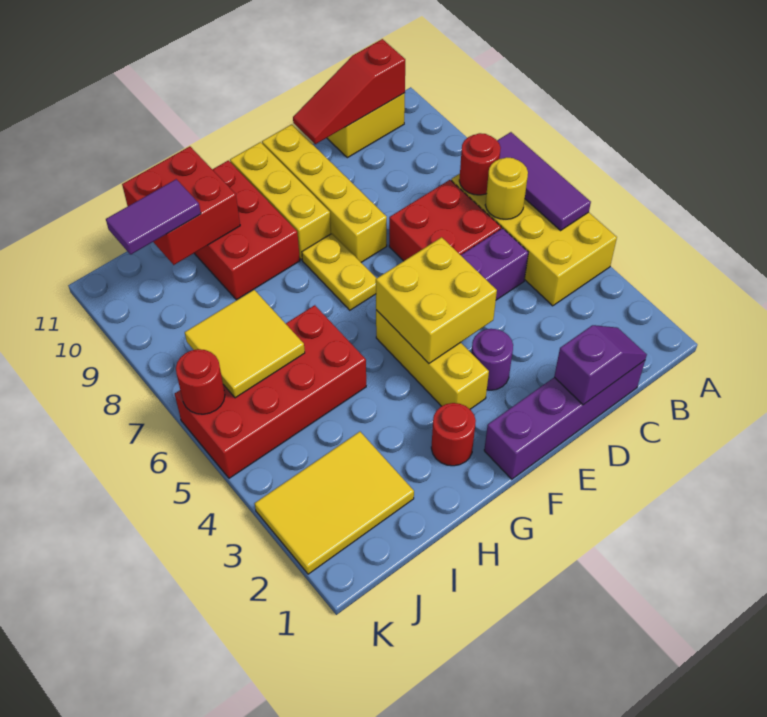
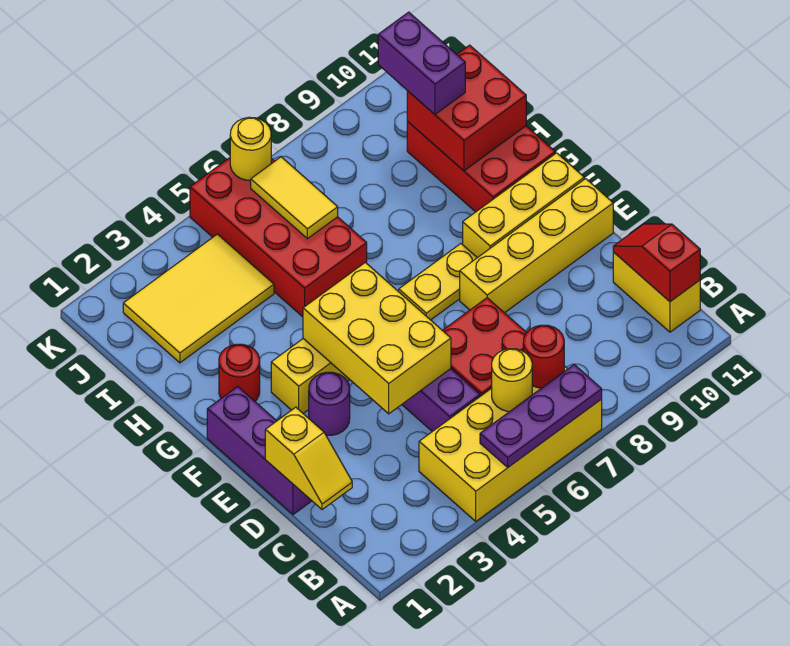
purple 1x3 tile [497,132,591,230] -> purple 1x3 plate [480,365,602,467]
red 1x3 slope [293,39,405,144] -> red 1x2 slope [613,224,700,302]
purple 1x4 brick [484,361,645,479] -> purple 1x3 brick [207,387,312,515]
purple 1x2 slope [554,325,647,405] -> yellow 1x2 slope [265,407,352,510]
yellow 2x2 brick [376,237,497,363] -> yellow 2x3 brick [303,262,451,414]
red 2x3 brick [194,160,300,300] -> red 2x3 brick turned to [407,122,555,212]
yellow 2x3 tile [255,432,414,574] -> yellow 2x3 tile turned to [123,234,274,363]
yellow 2x2 tile [185,290,305,398] -> yellow 1x2 tile [251,157,338,239]
purple 1x2 tile [106,179,201,255] -> purple 1x2 brick [378,12,465,114]
red 1x1 round brick [176,349,225,414] -> yellow 1x1 round brick [230,117,271,181]

